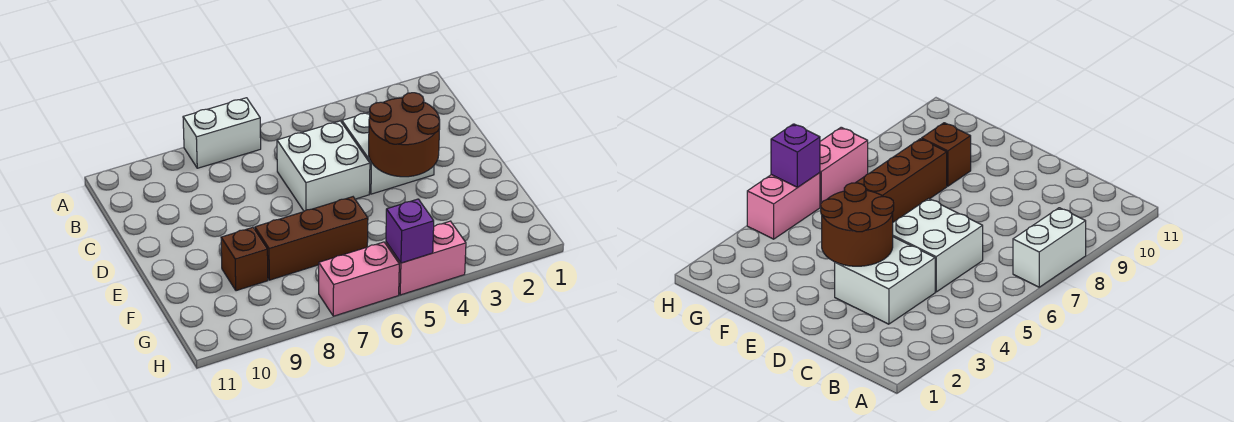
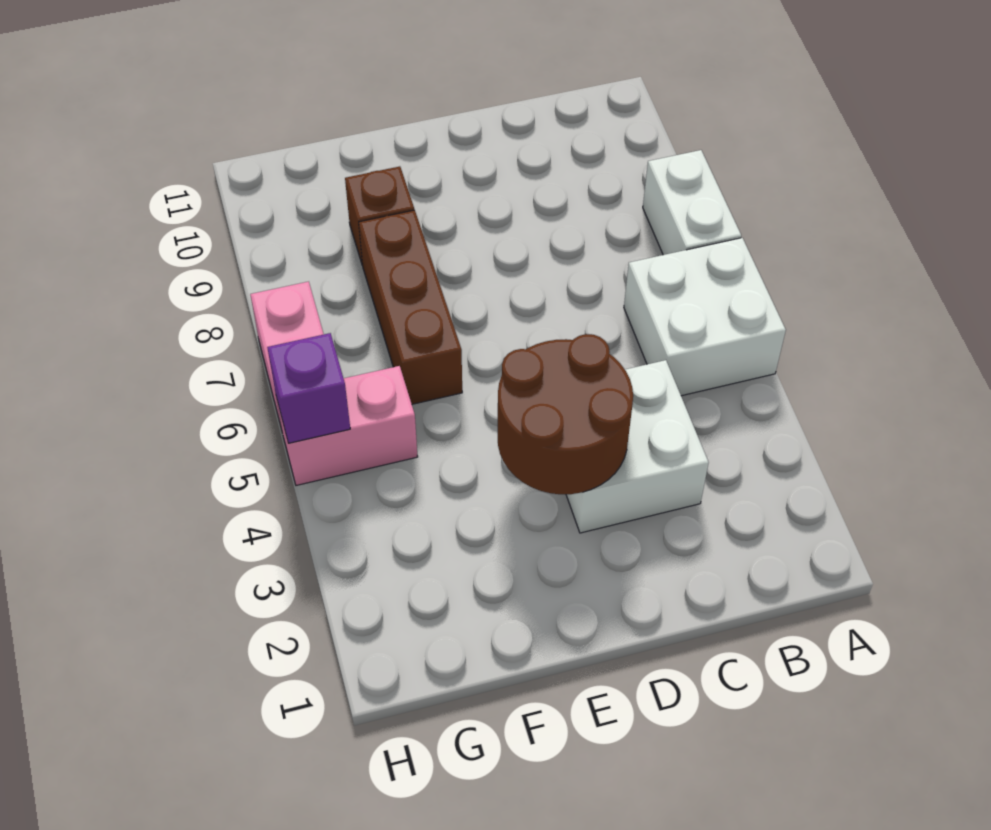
white 2x2 brick [277,121,370,211] -> white 2x2 brick moved to [624,238,786,396]
pink 1x2 brick [386,221,466,295] -> pink 1x2 brick turned to [276,366,418,485]

